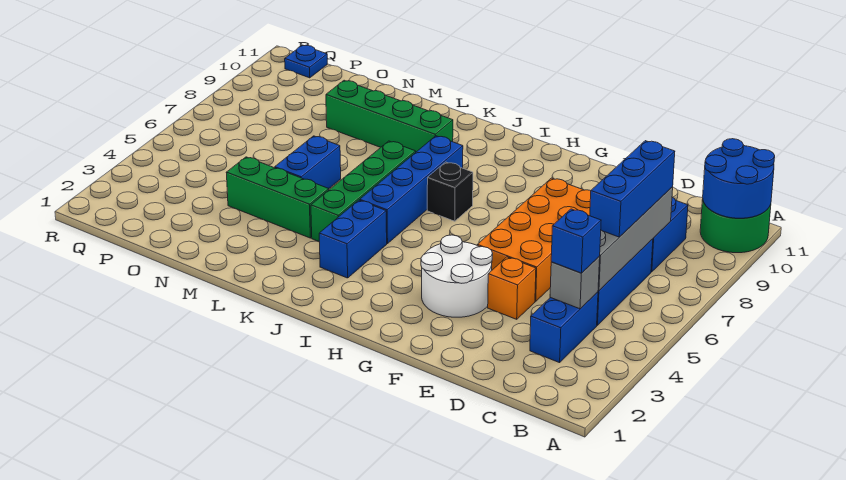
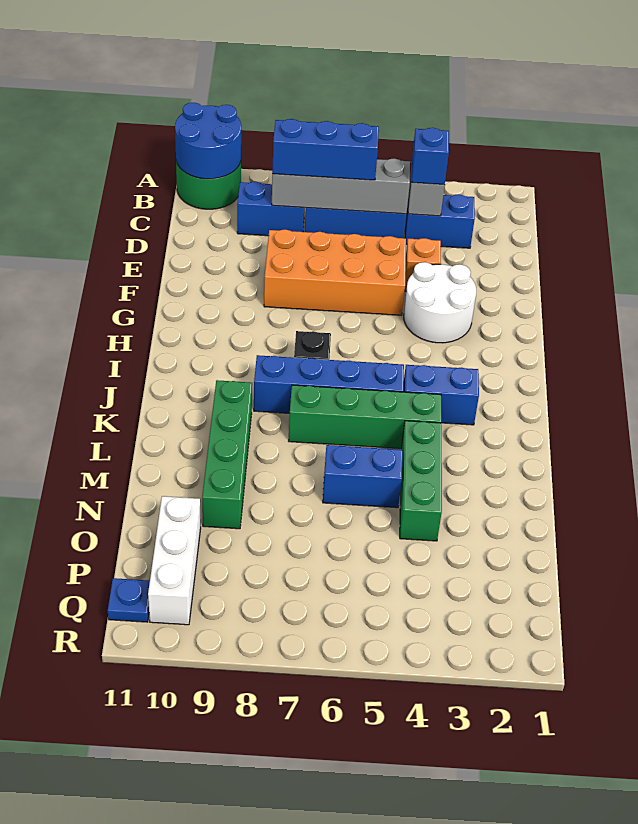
none -> white 1x3 brick [148,496,201,625]

